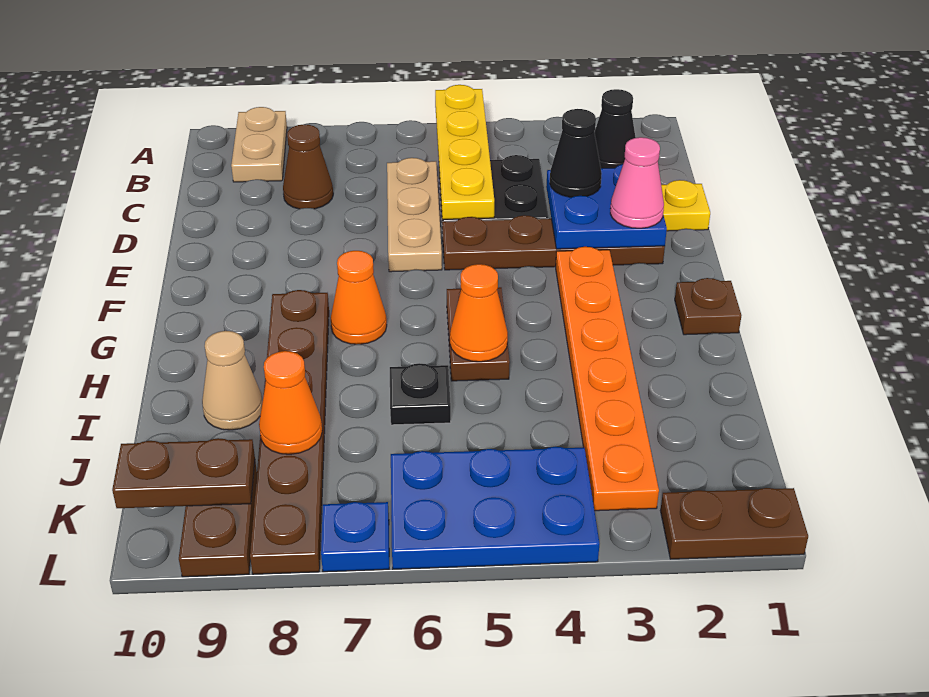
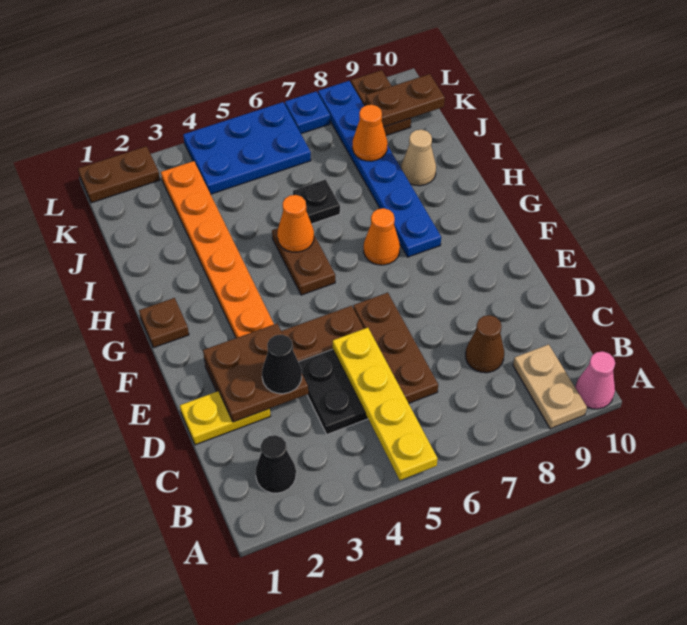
tan 1x3 plate [387,158,442,272] -> brown 1x3 plate [353,293,438,403]
blue 2x2 plate [546,164,667,249] -> brown 2x2 plate [203,324,308,422]
pink 1x1 cone [610,137,664,228] -> pink 1x1 cone moved to [575,351,615,409]
brown 1x6 plate [250,290,329,574] -> blue 1x6 plate [318,81,441,257]

